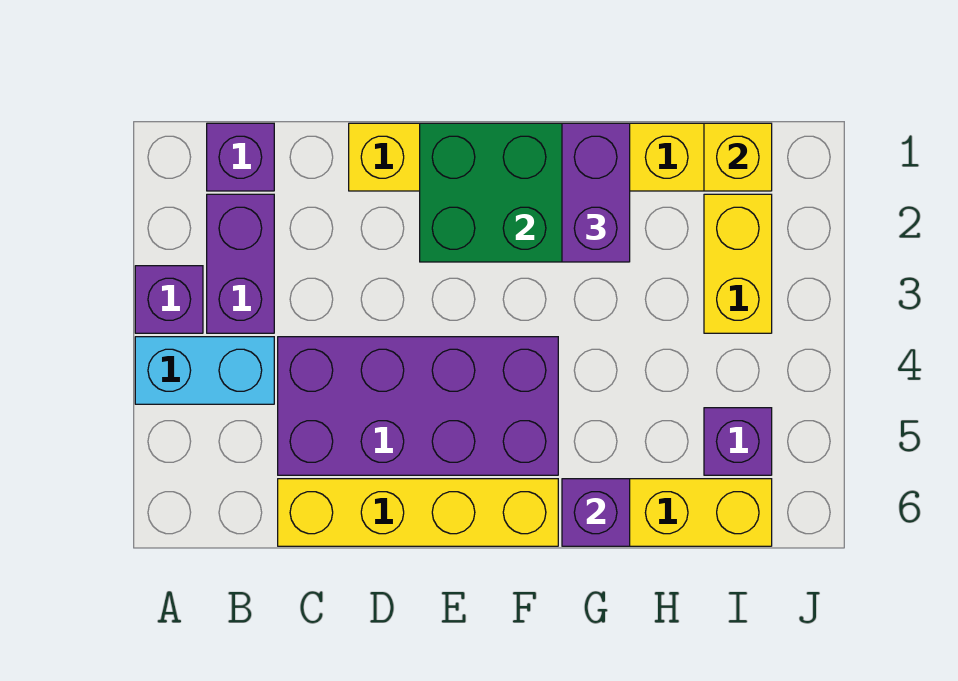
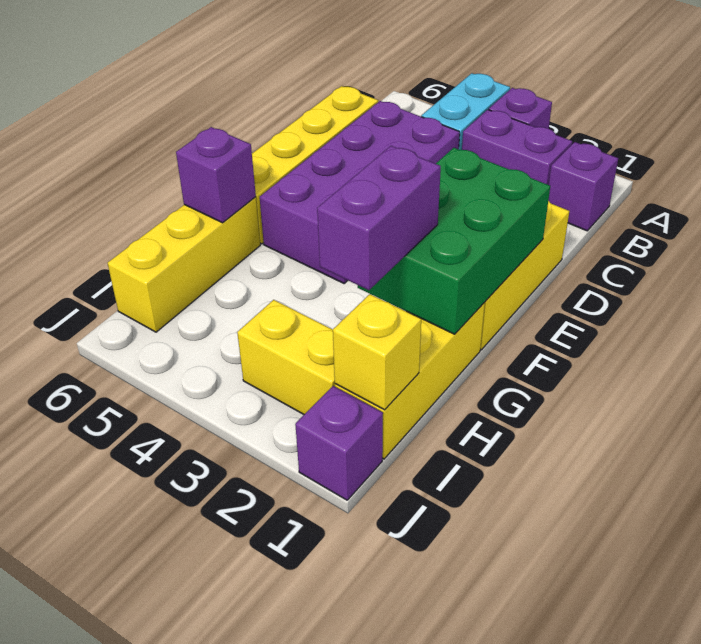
purple 1x2 brick [562,123,630,262] -> purple 1x2 brick turned to [317,146,441,290]
purple 1x1 brick [704,408,772,475] -> purple 1x1 brick moved to [295,386,383,500]

